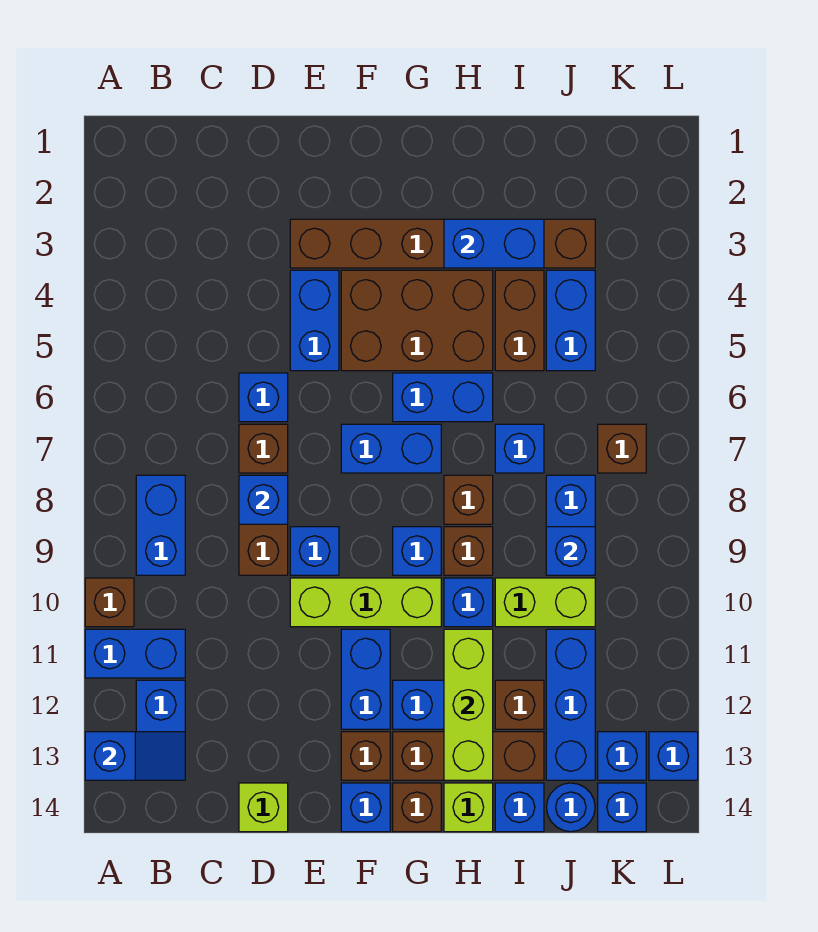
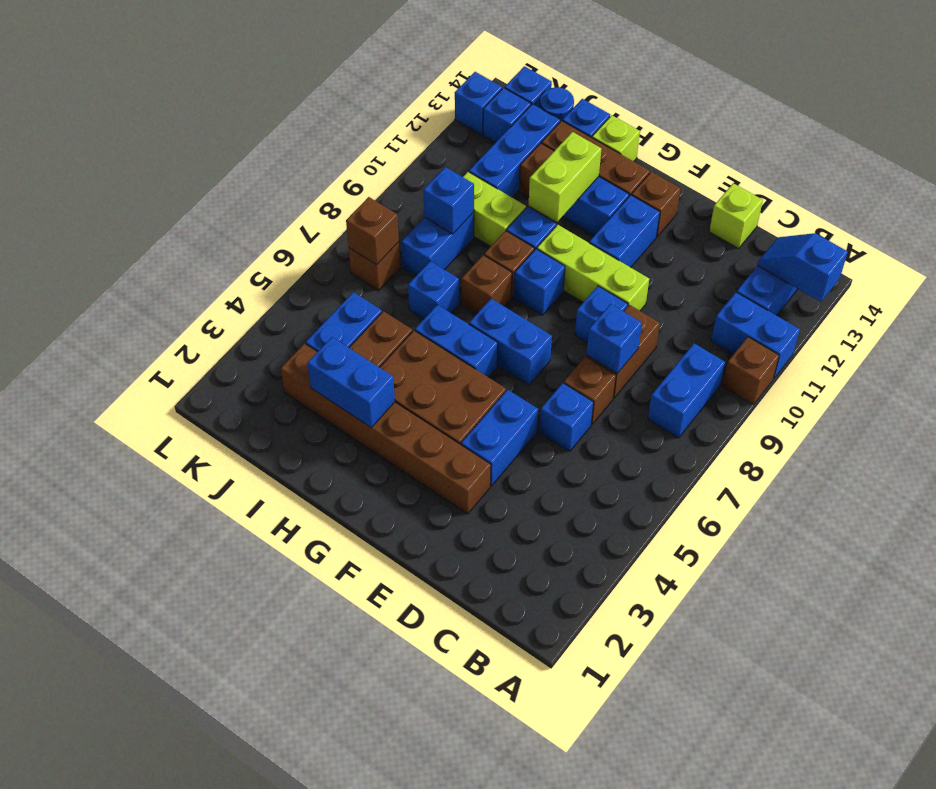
blue 1x1 brick [341,783,390,832] -> none
brown 1x1 brick [393,783,441,832] -> brown 1x1 brick moved to [346,197,399,265]
lime 1x3 brick [444,629,493,780] -> lime 1x2 brick [529,132,601,222]

